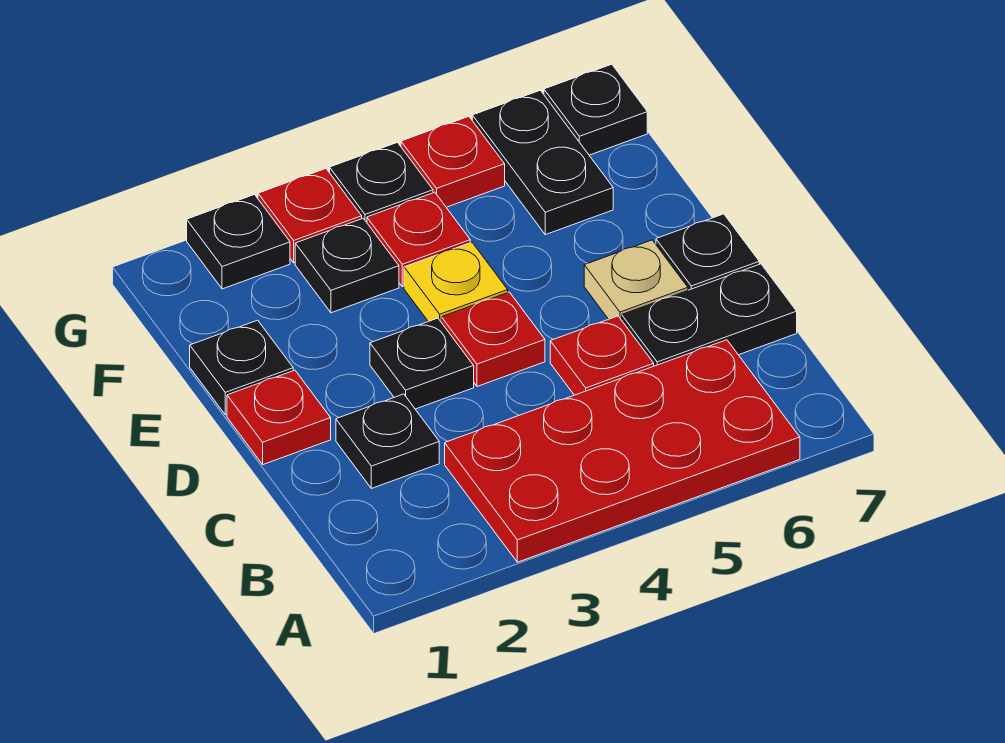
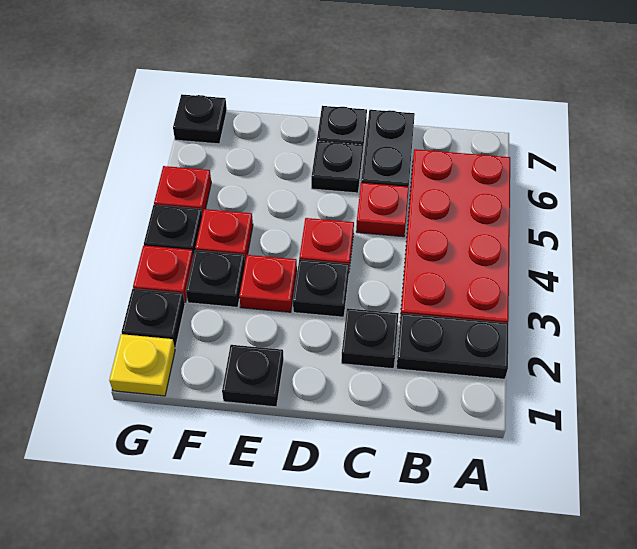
red 1x1 plate [227,370,331,464] -> red 1x1 plate moved to [239,255,297,312]
tan 1x1 plate [584,240,688,320] -> black 1x1 plate [311,141,363,193]
yellow 1x1 plate [404,242,508,322] -> yellow 1x1 plate moved to [109,334,175,396]
black 1x2 plate [472,90,613,235] -> black 1x2 plate moved to [396,313,509,379]

